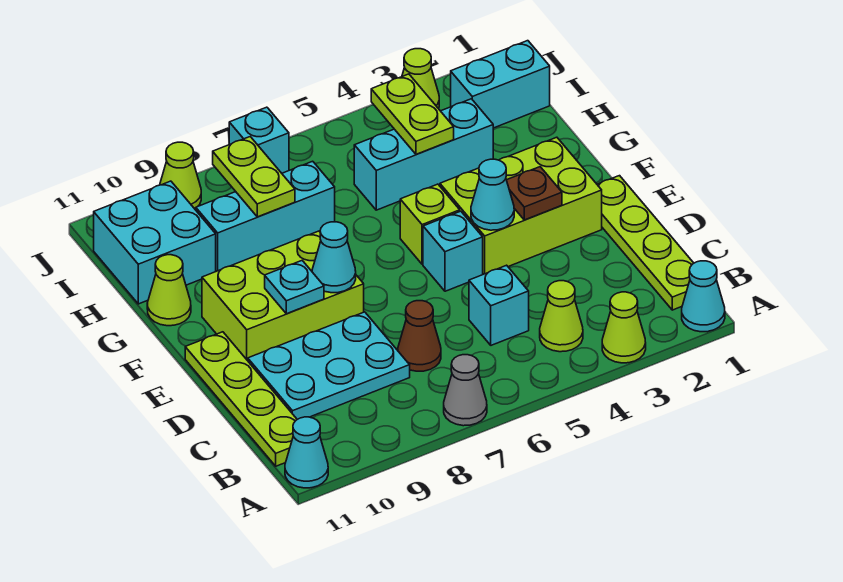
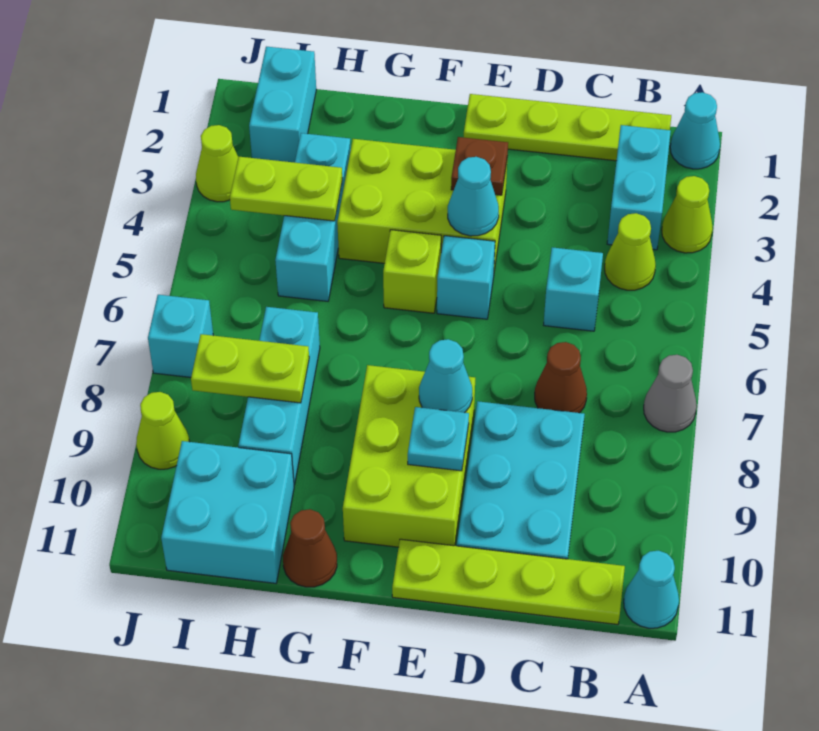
none -> cyan 1x2 brick [607,125,671,250]
lime 2x3 brick [440,137,602,274] -> lime 2x3 brick turned to [337,139,508,271]
lime 1x1 cone [147,255,191,326] -> brown 1x1 cone [283,509,337,587]

